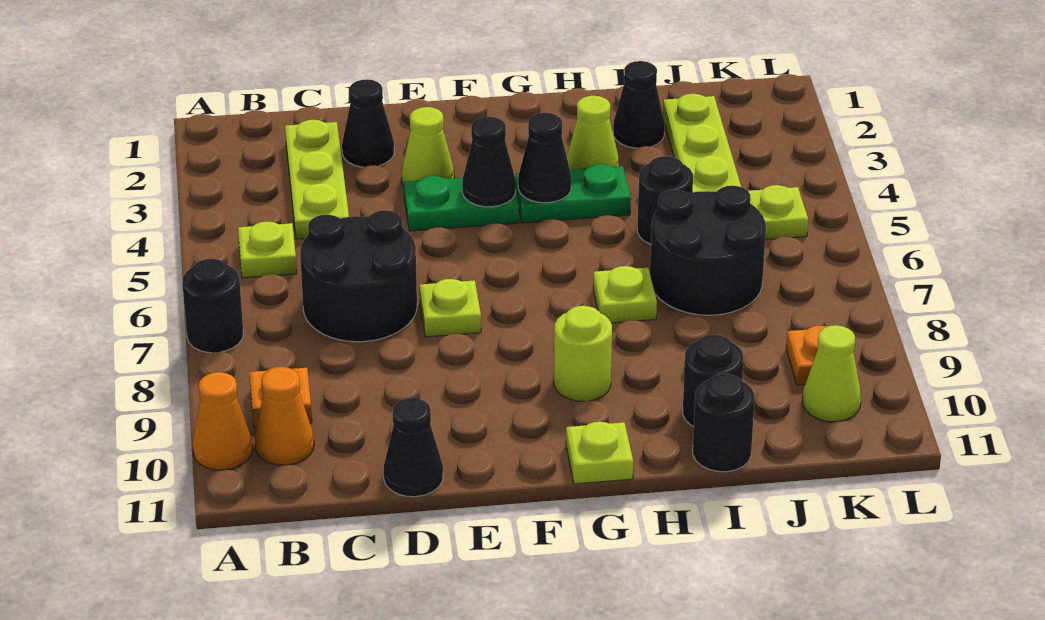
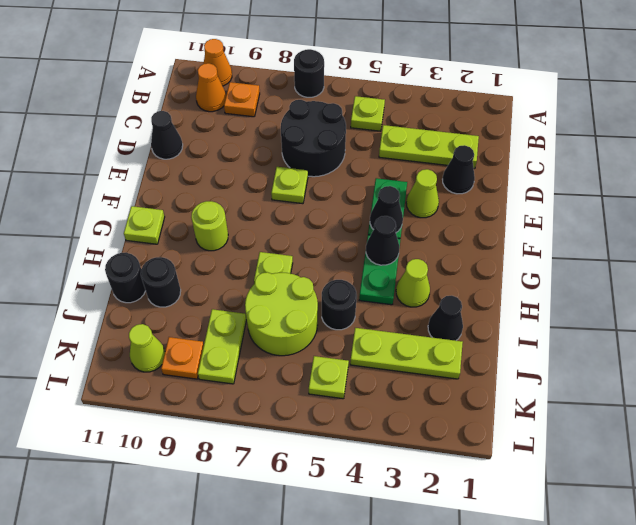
black 2x2 round brick [650,186,766,315] -> lime 2x2 round brick [245,272,318,356]
none -> lime 1x2 plate [198,309,246,384]

